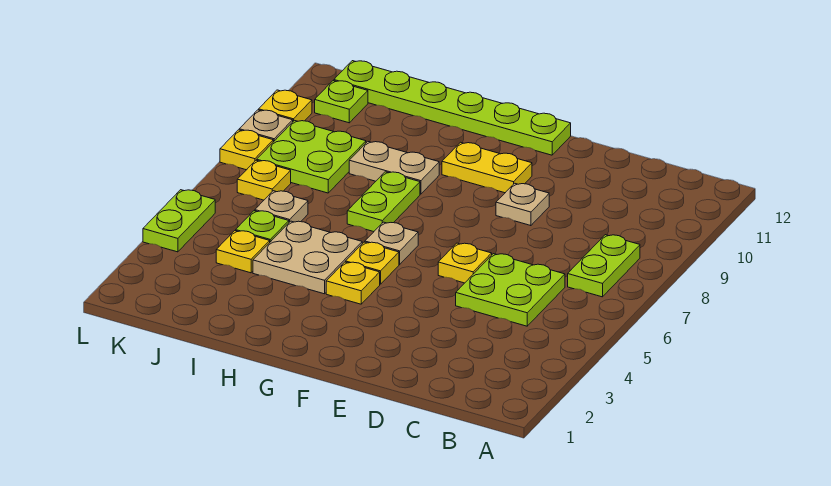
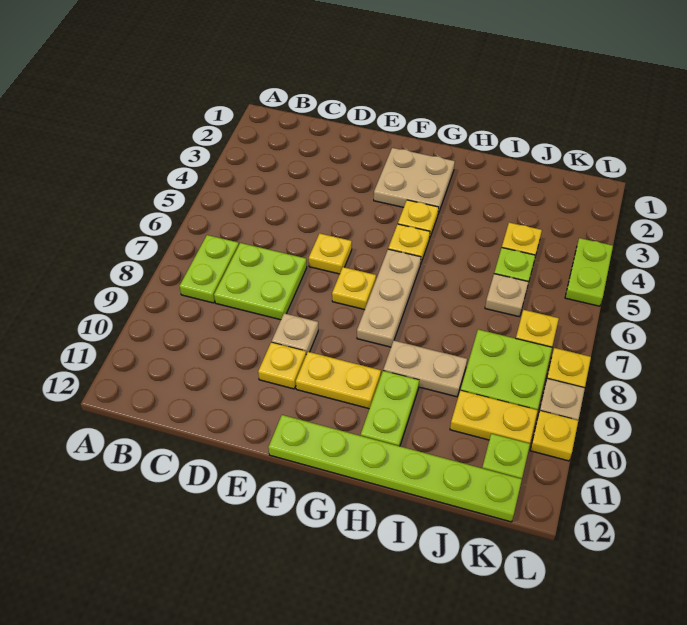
lime 2x2 plate [456,254,565,326] -> lime 2x2 plate moved to [214,243,307,320]
none -> yellow 1x1 plate [258,342,306,389]
none -> yellow 1x1 plate [332,267,376,310]
tan 1x1 plate [365,222,418,264] -> tan 1x3 plate [357,249,421,347]
tan 2x2 plate [253,221,362,294] -> tan 2x2 plate moved to [374,148,455,214]
lime 1x2 plate [347,172,420,232] -> lime 1x2 plate moved to [361,371,419,446]
none -> yellow 1x2 plate [450,390,538,444]

